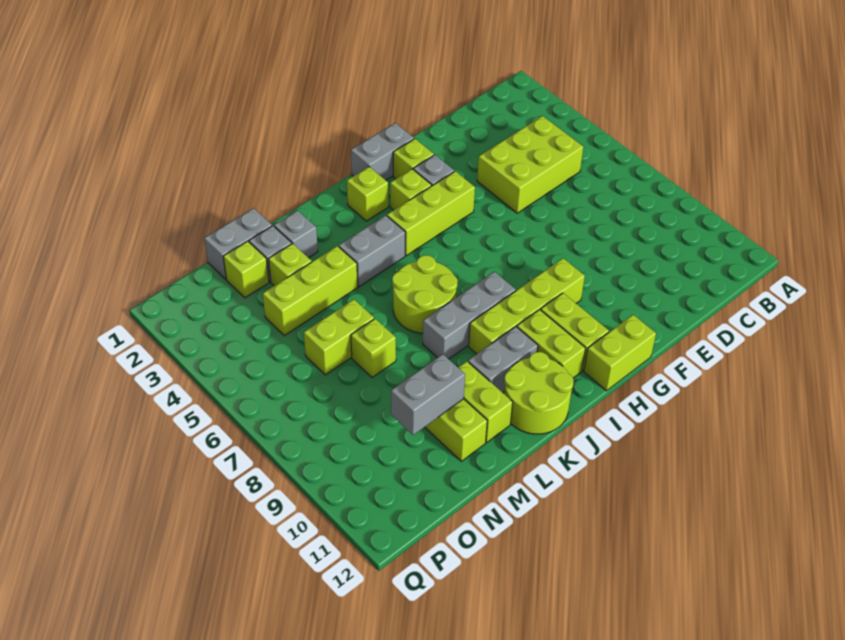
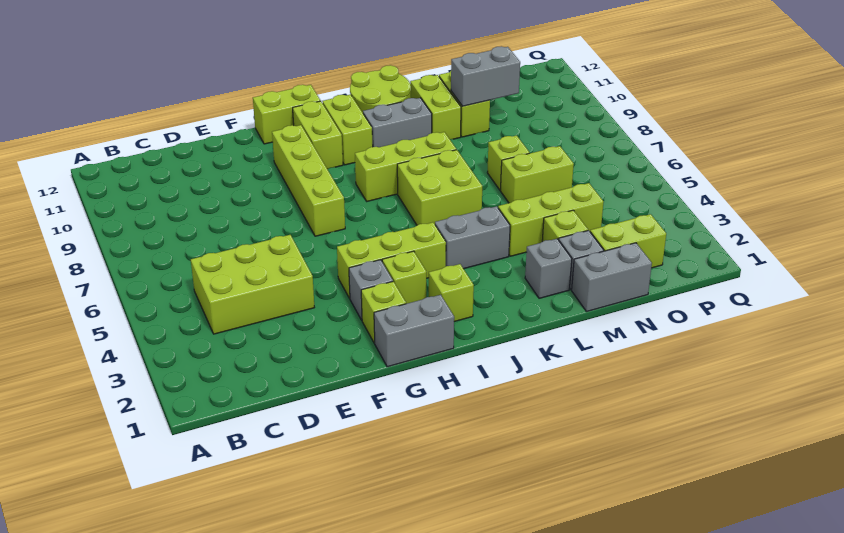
lime 1x4 brick [469,258,585,354] -> lime 1x4 brick turned to [272,125,345,236]
grey 1x3 brick [423,272,516,359] -> lime 1x3 brick [355,132,456,201]
lime 2x2 round brick [392,255,458,333] -> lime 2x2 brick [397,150,482,225]
lime 1x1 brick [223,241,269,298] -> lime 1x2 brick [590,214,666,268]

